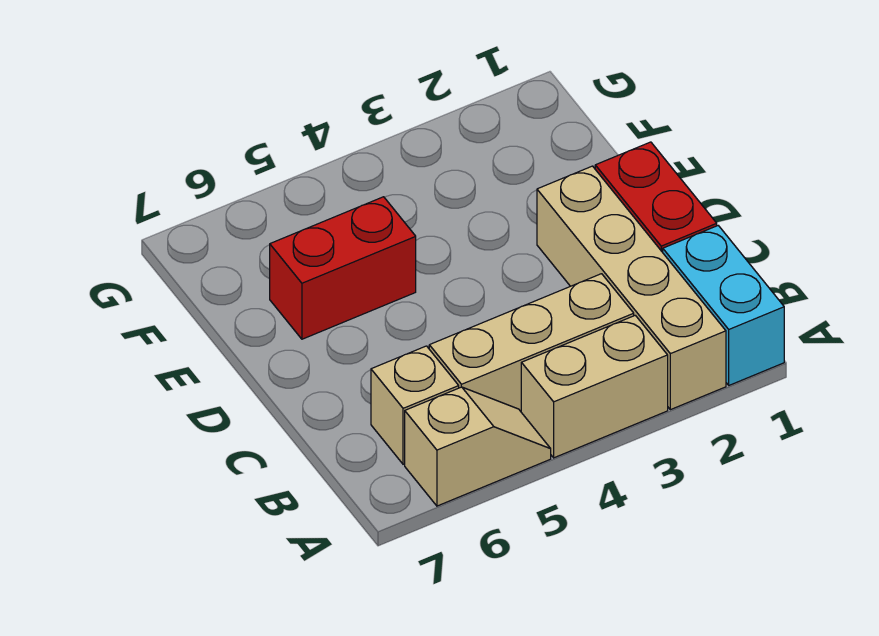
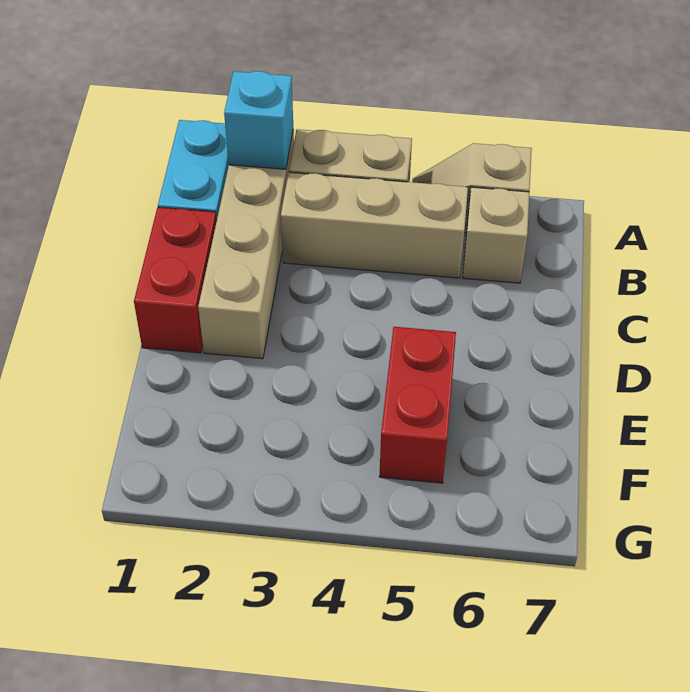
none -> cyan 1x1 brick [224,71,293,169]
red 1x2 brick [270,197,416,339] -> red 1x2 brick turned to [379,327,456,483]

